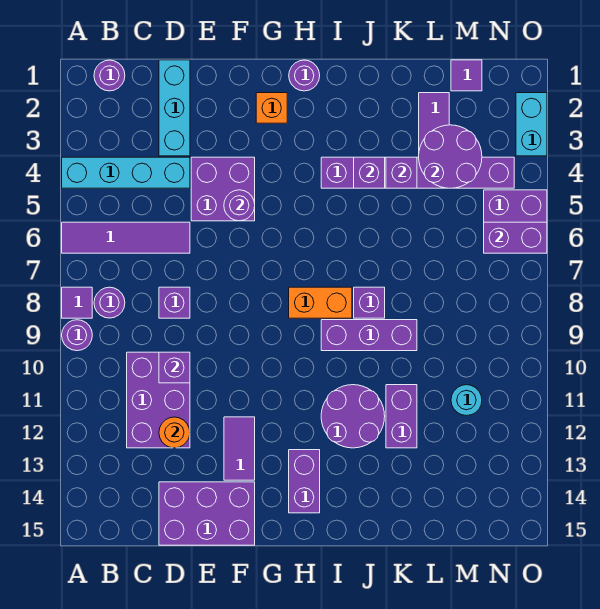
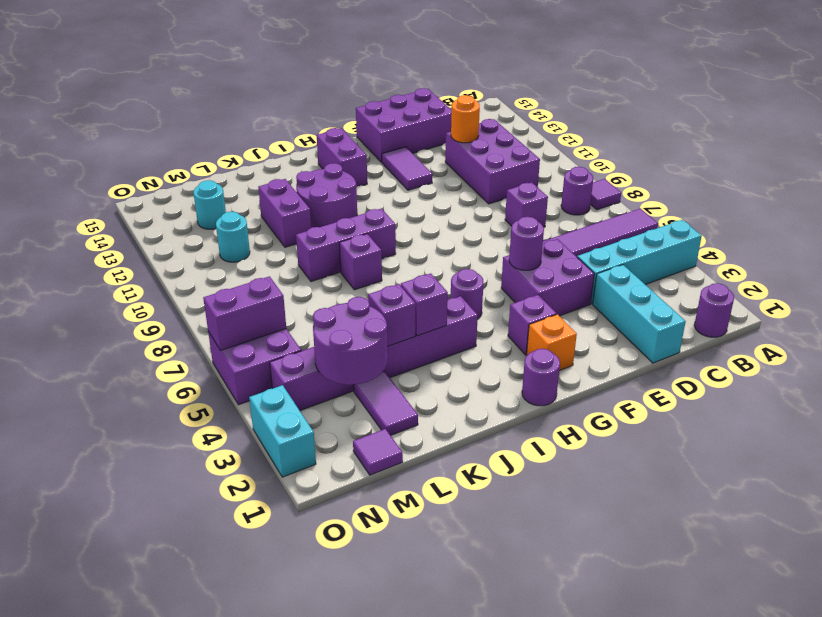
purple 1x1 round brick [62,320,92,351] -> purple 1x1 round brick moved to [451,269,483,319]
purple 1x1 brick [159,352,190,383] -> purple 1x1 brick moved to [508,295,557,355]
orange 1x2 brick [289,287,352,318] -> none
none -> cyan 1x1 round brick [193,180,226,229]

